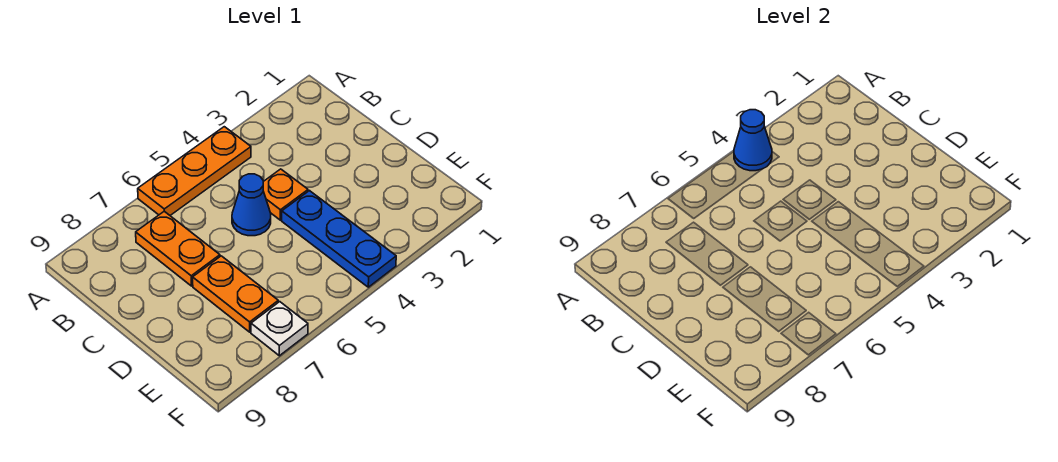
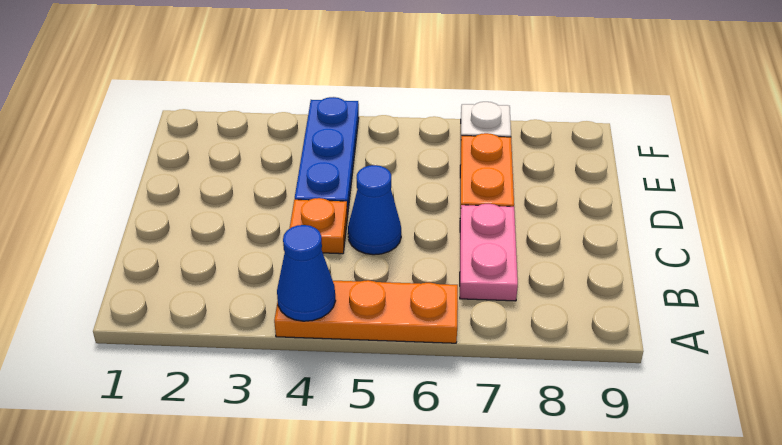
orange 1x2 plate [136,211,220,286] -> pink 1x2 plate [460,204,518,301]

